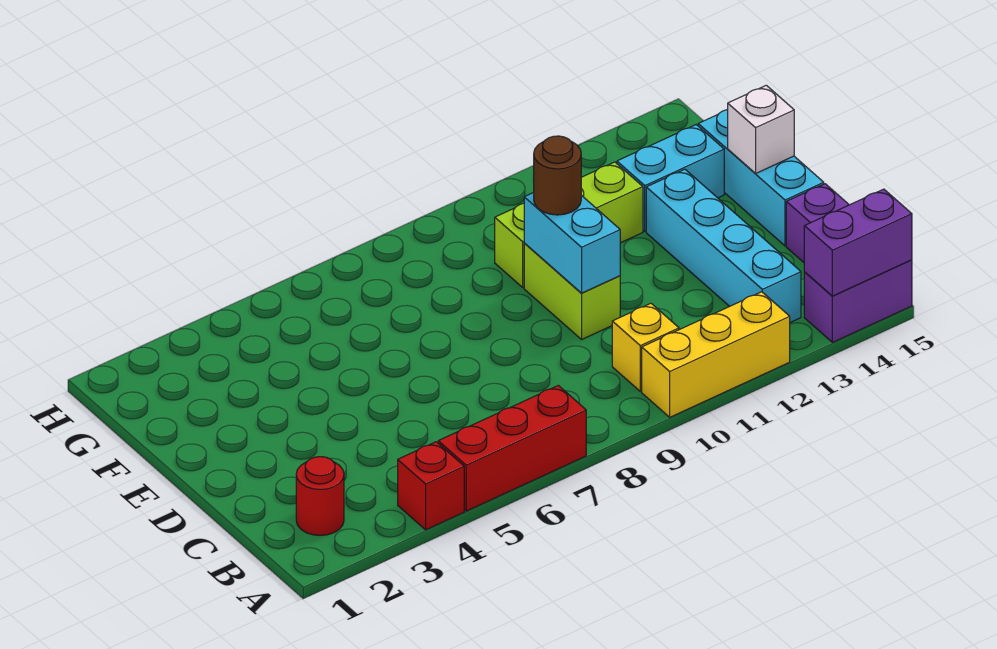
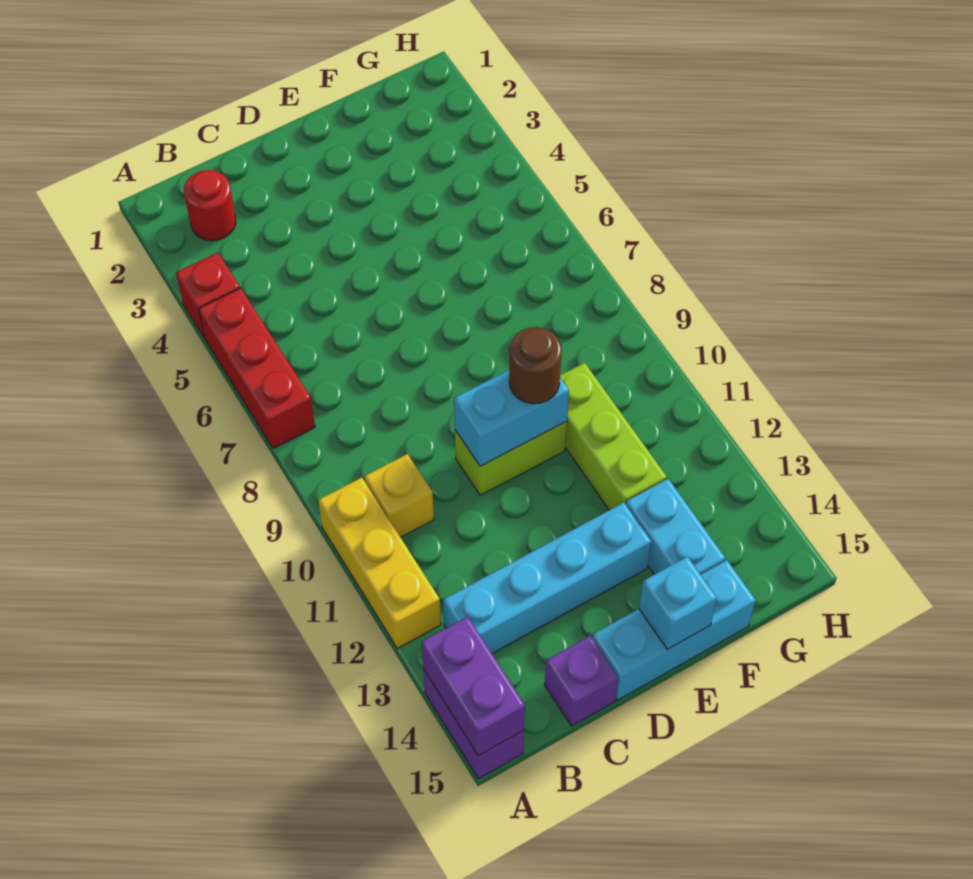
white 1x1 brick [728,85,794,174] -> cyan 1x1 brick [639,557,717,649]

